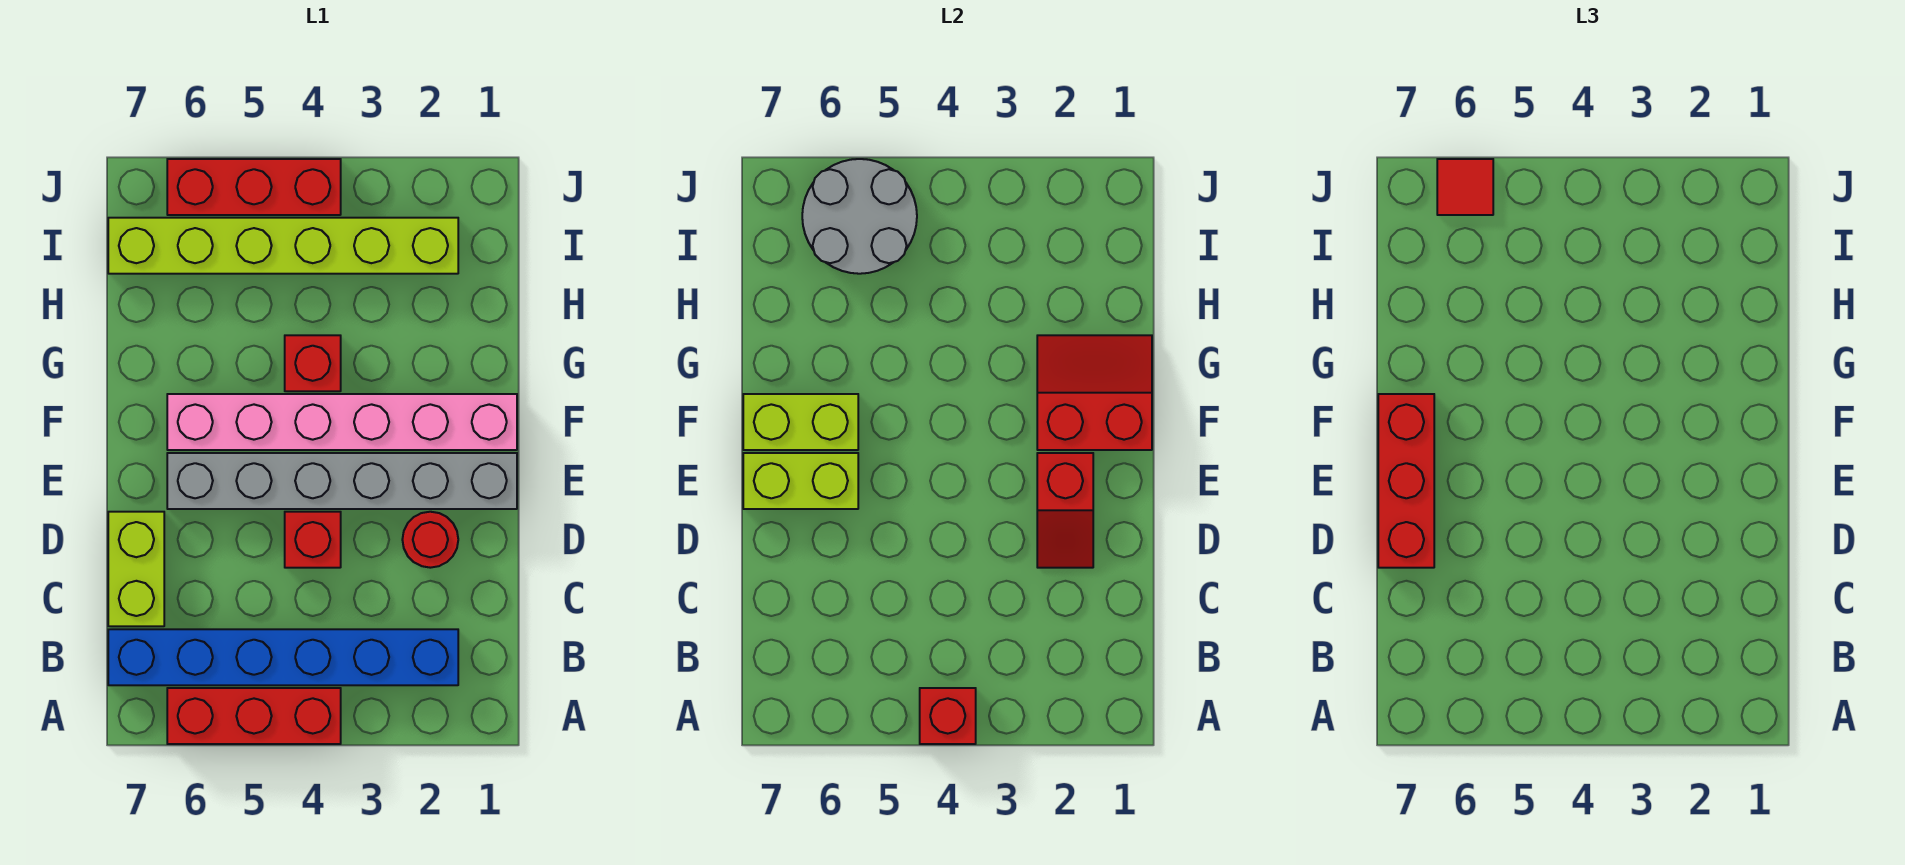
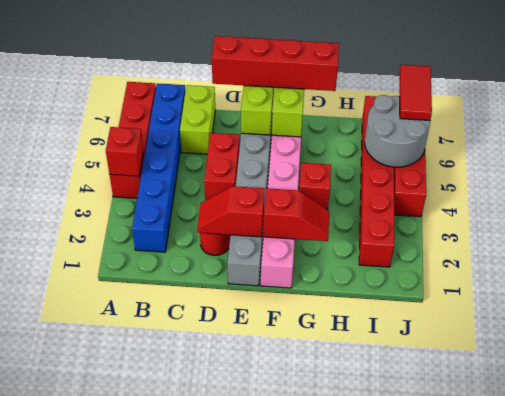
red 1x3 brick [167,688,341,744] -> red 1x4 brick [110,82,156,198]
lime 1x2 brick [108,512,164,626] -> lime 1x2 brick turned to [180,85,215,154]
red 1x1 brick [285,512,341,568] -> red 1x2 brick [204,133,240,200]
red 1x3 brick [1378,394,1434,568] -> red 1x4 brick [212,36,339,91]
red 2x2 slope [1037,335,1152,450] -> red 1x2 slope [263,188,329,241]
lime 1x6 brick [108,218,458,274] -> red 1x6 brick [359,96,394,267]
red 1x1 tile [1437,159,1493,215] -> red 1x2 tile [400,65,432,120]

